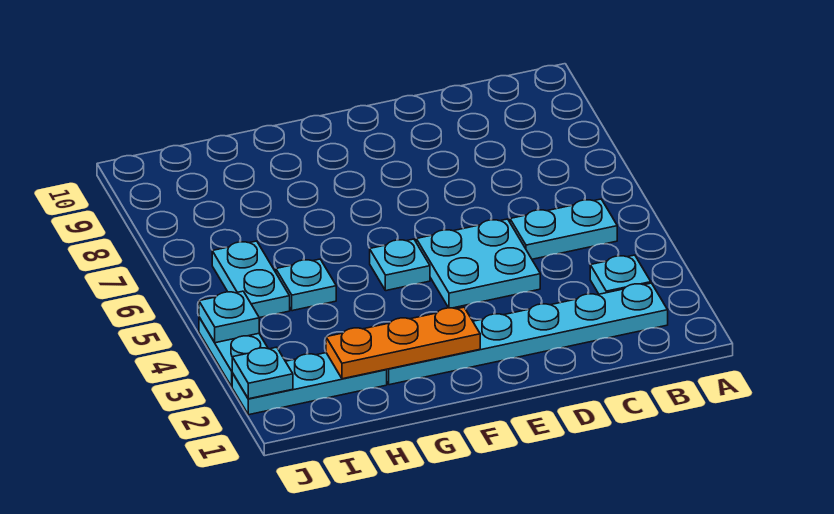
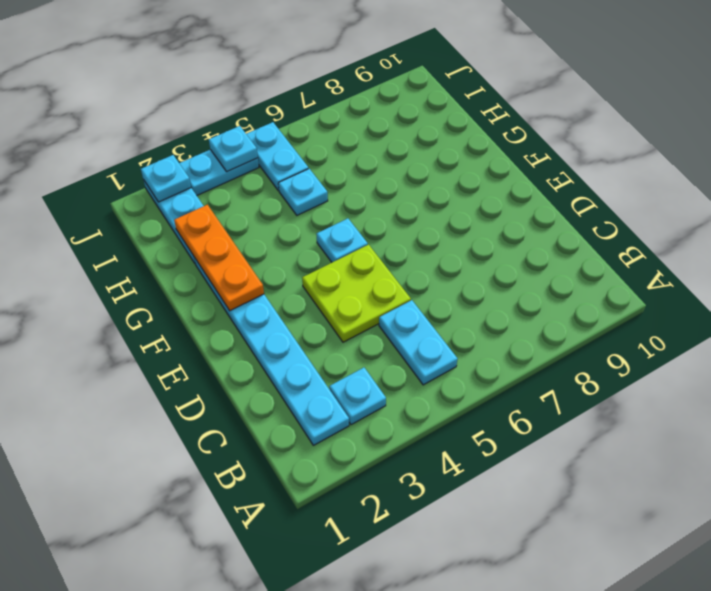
cyan 2x2 plate [416,219,540,308] -> lime 2x2 plate [302,245,411,342]
cyan 1x2 plate [212,241,290,318] -> cyan 1x2 plate turned to [246,122,308,191]

